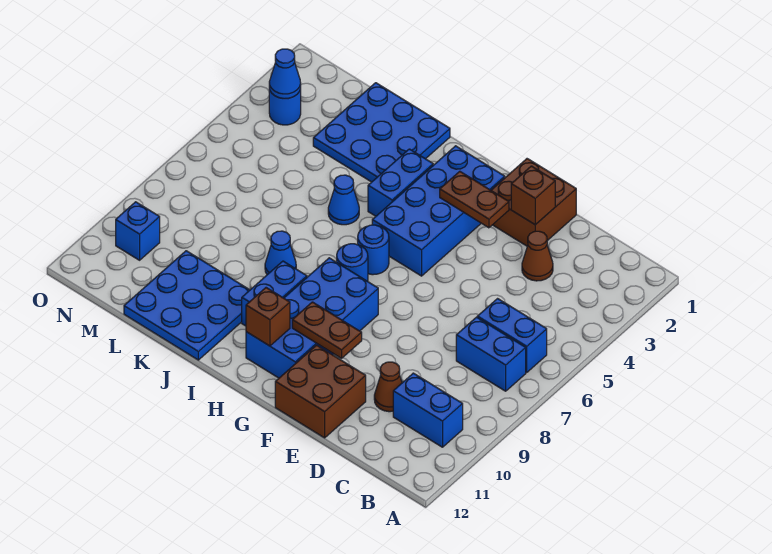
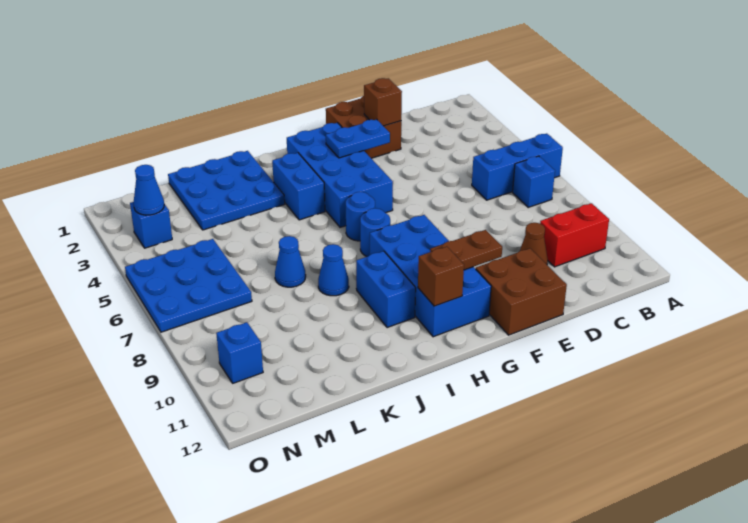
blue 1x2 brick [477,299,547,372] -> blue 1x3 brick [472,134,563,200]
blue 1x2 brick [456,317,526,391] -> blue 1x1 brick [513,156,555,207]
blue 1x2 brick [393,373,463,447] -> red 1x2 brick [540,203,609,267]
brown 1x1 cone [522,231,553,281] -> none
brown 1x2 plate [440,171,509,228] -> blue 1x2 plate [326,119,390,158]
blue 1x1 cone [328,175,359,225] -> blue 1x1 cone moved to [275,236,306,287]
blue 3x3 plate [124,251,250,360] -> blue 3x3 plate moved to [125,239,252,332]
blue 1x1 round brick [269,88,301,125] -> blue 1x1 brick [130,202,172,248]

